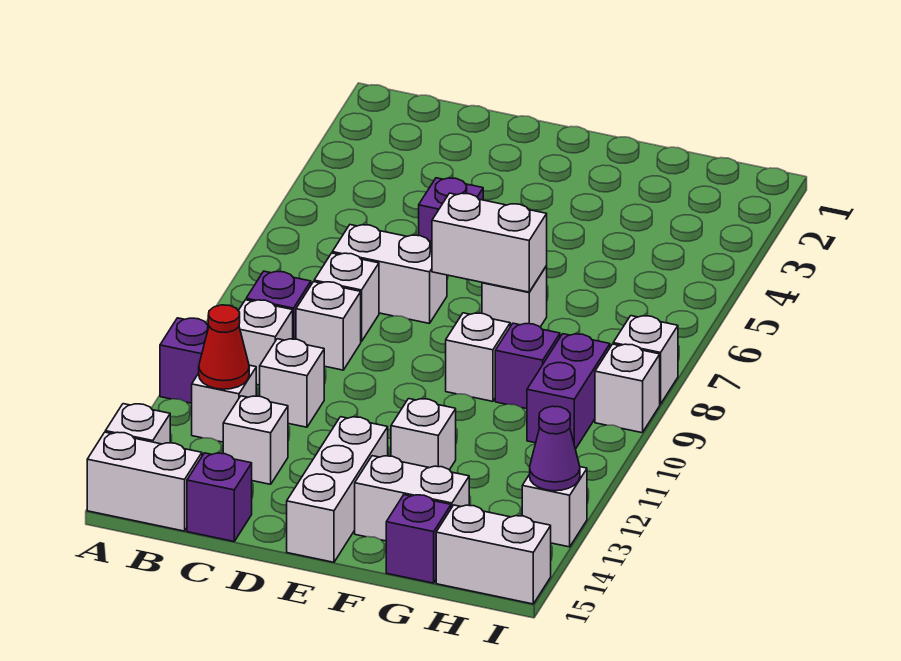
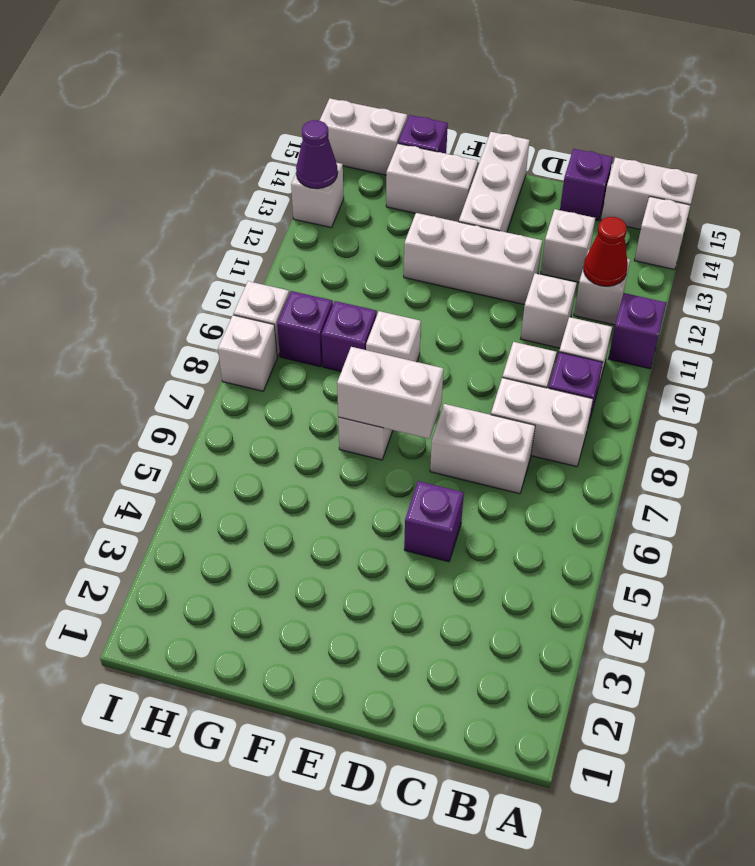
white 1x1 brick [314,253,379,342] -> white 1x2 brick [491,378,593,467]
white 1x1 brick [391,399,456,470] -> white 1x3 brick [404,213,542,305]
purple 1x2 brick [527,334,610,449] -> purple 1x1 brick [277,291,333,367]

